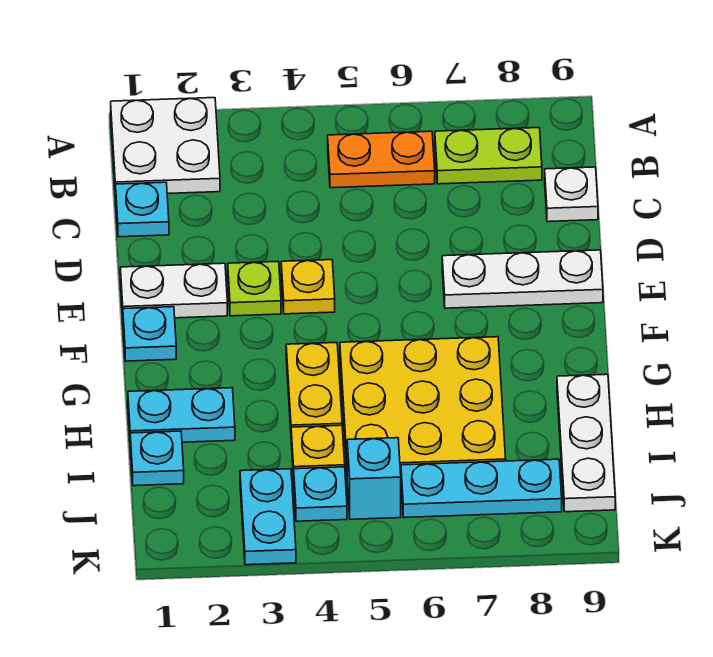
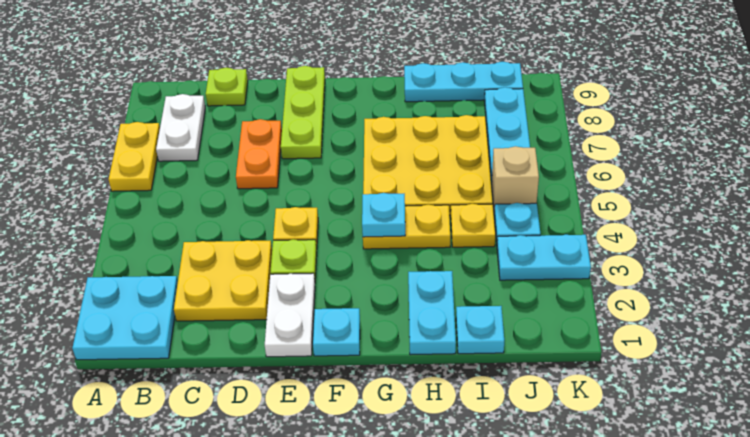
white 2x2 plate [111,98,220,194] -> cyan 2x2 plate [72,276,178,360]
none -> yellow 1x2 plate [109,122,160,191]
orange 1x2 plate [328,131,435,188] -> orange 1x2 plate moved to [236,119,282,189]
lime 1x2 plate [435,128,542,184] -> white 1x2 plate [156,94,205,161]
cyan 1x1 plate [115,182,169,237] -> cyan 1x1 plate moved to [362,193,405,237]
none -> yellow 2x2 plate [174,240,272,321]
white 1x1 plate [545,167,598,222] -> lime 1x1 plate [206,68,248,106]
white 1x3 plate [442,250,603,308] -> lime 1x3 plate [281,66,325,159]
white 1x3 plate [557,374,615,512] -> cyan 1x3 plate [404,62,523,102]
cyan 1x1 brick [347,438,401,519] -> tan 1x1 brick [492,146,539,212]

